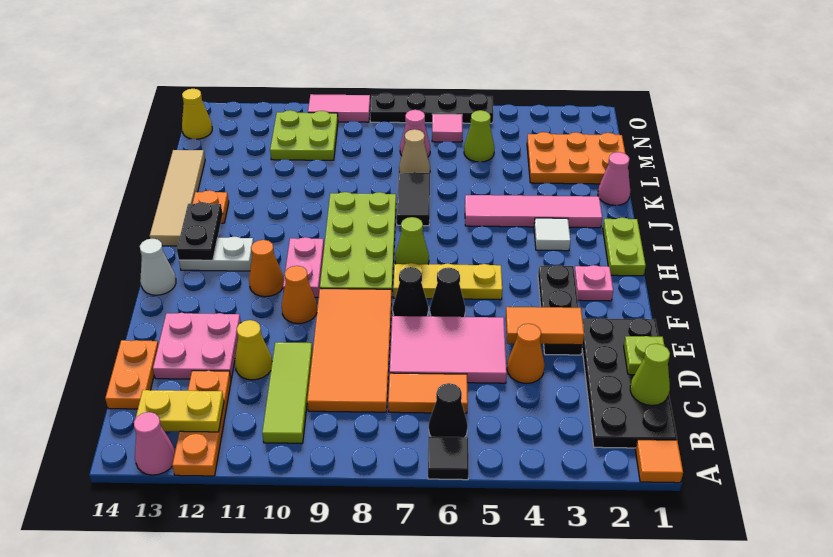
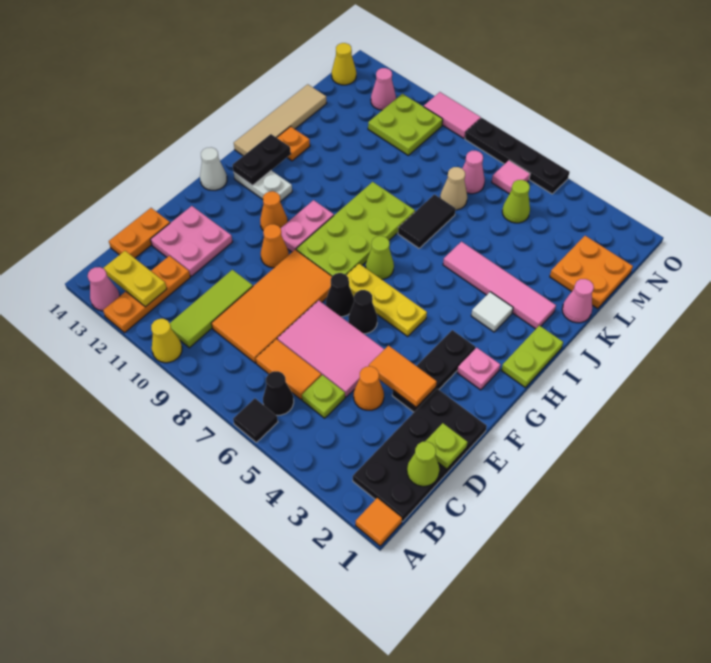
none -> lime 1x1 plate [302,375,345,418]
yellow 1x1 cone [235,320,272,380] -> yellow 1x1 cone moved to [151,319,182,363]
orange 2x3 plate [527,132,629,184] -> orange 2x2 plate [550,236,633,309]
none -> pink 1x1 cone [371,68,396,110]

